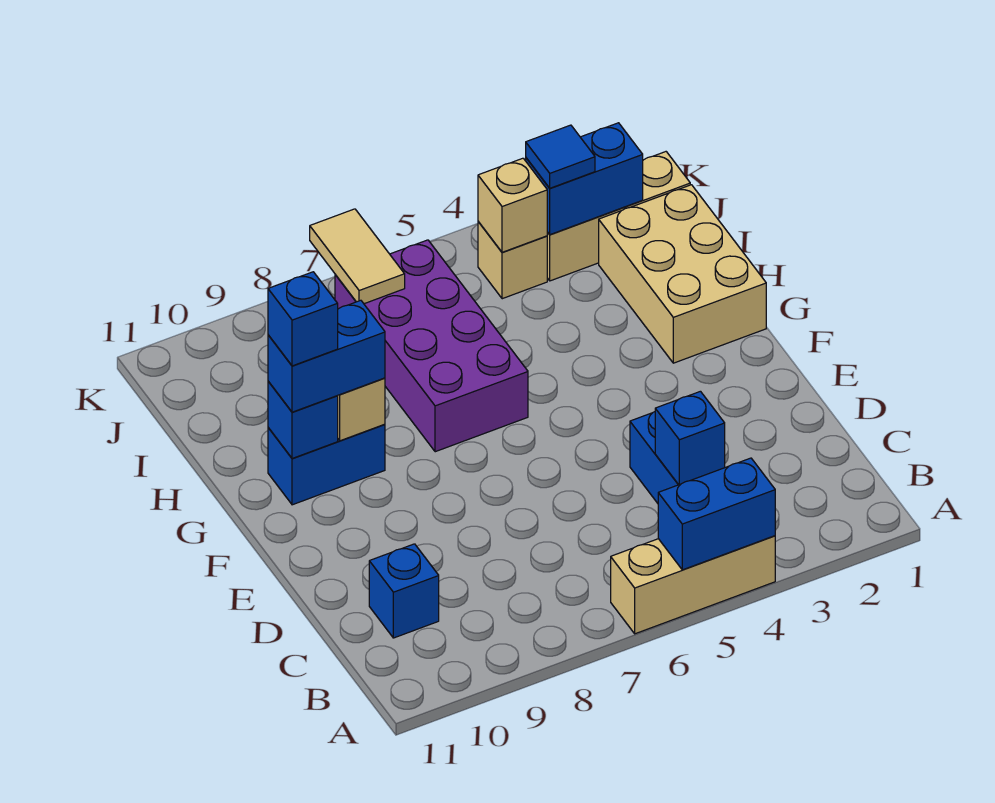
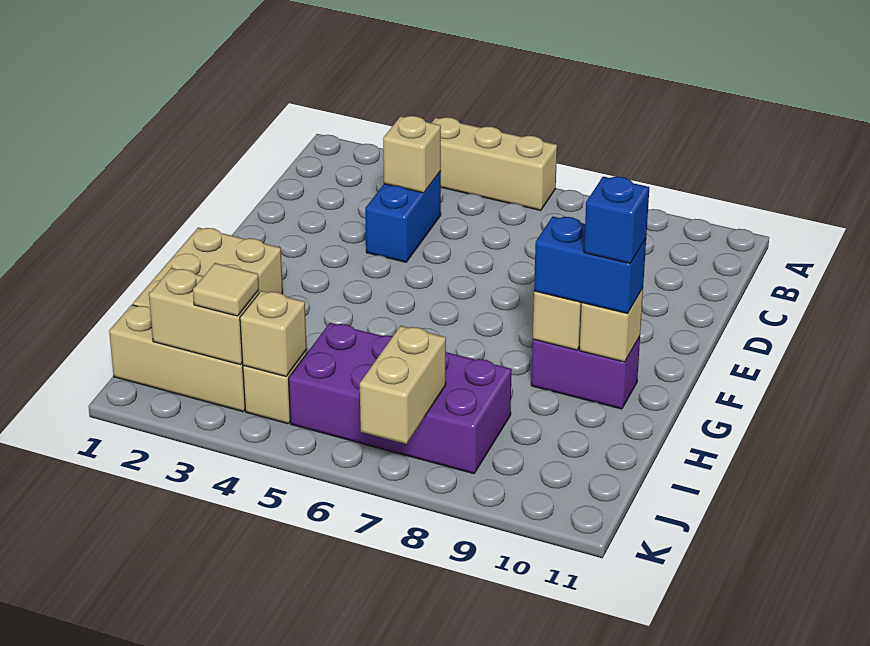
blue 1x2 brick [658,458,775,570] -> none
blue 1x1 brick [655,391,725,485] -> tan 1x1 brick [383,116,441,193]
blue 1x1 brick [369,544,439,638] -> none
purple 2x4 brick [335,240,528,452] -> purple 2x4 brick turned to [289,323,512,474]
blue 1x2 brick [268,424,385,505] -> purple 1x2 brick [531,337,640,409]
blue 1x1 brick [268,381,338,459] -> tan 1x1 brick [580,289,643,362]
blue 1x2 brick [526,123,643,235] -> tan 1x2 brick [149,268,259,365]
blue 1x1 tile [526,125,595,188] -> tan 1x1 tile [193,263,259,316]
tan 1x2 tile [310,209,405,304] -> tan 1x2 brick [360,326,446,444]

